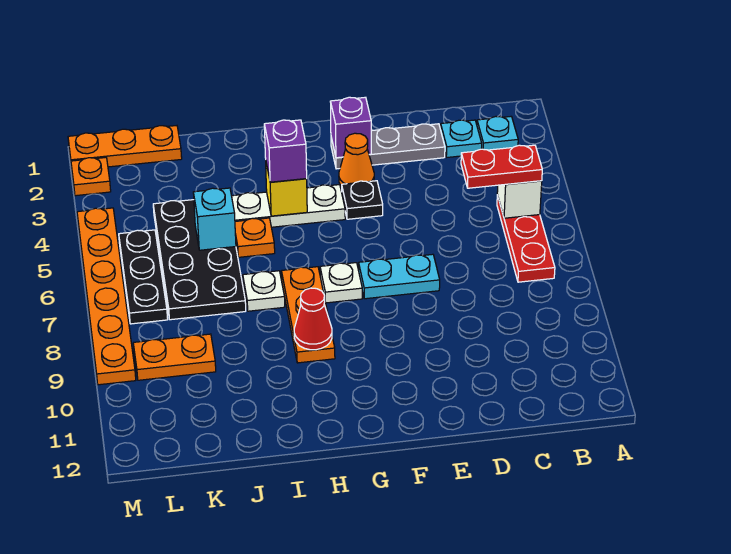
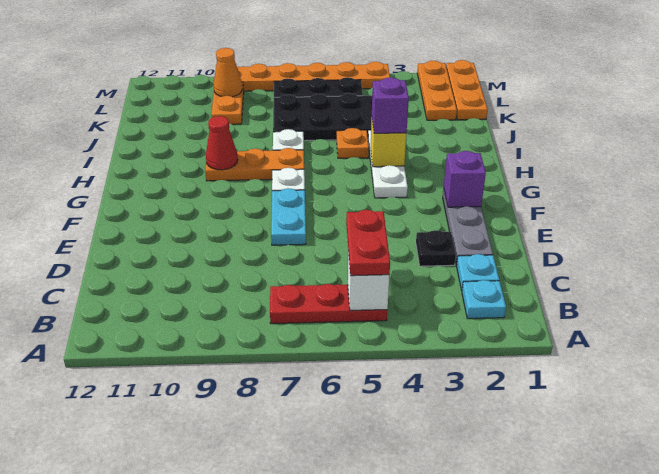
orange 1x1 cone [339,133,374,186] -> orange 1x1 cone moved to [213,48,242,97]
black 1x1 plate [342,181,383,219] -> black 1x1 plate moved to [416,230,456,266]
cyan 1x1 brick [193,188,236,250] -> none
orange 1x1 plate [71,158,111,196] -> orange 1x3 plate [417,61,457,120]

